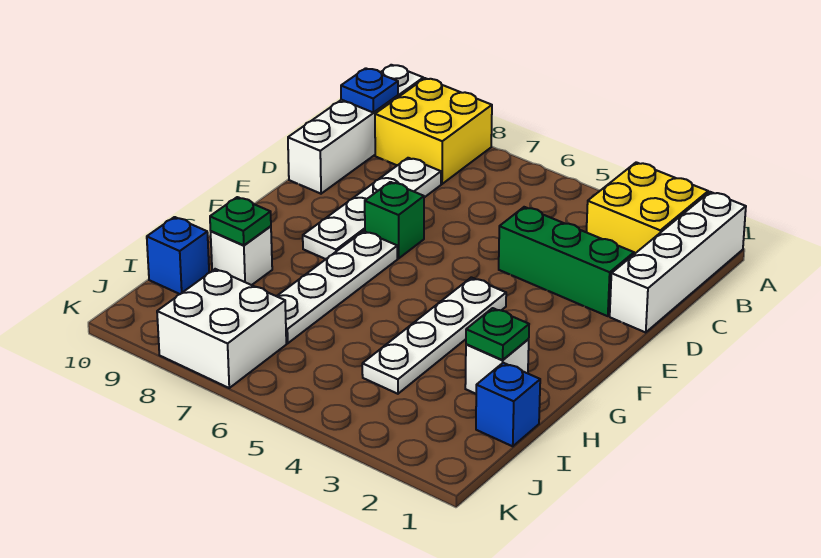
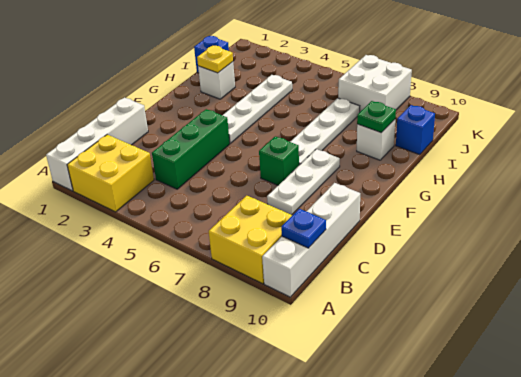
white 1x4 plate [303,158,441,259] -> white 1x3 plate [267,149,340,215]
green 1x3 brick [499,207,634,316] -> green 1x3 brick turned to [152,109,230,189]
green 1x1 plate [466,308,529,360] -> yellow 1x1 plate [197,46,233,73]

